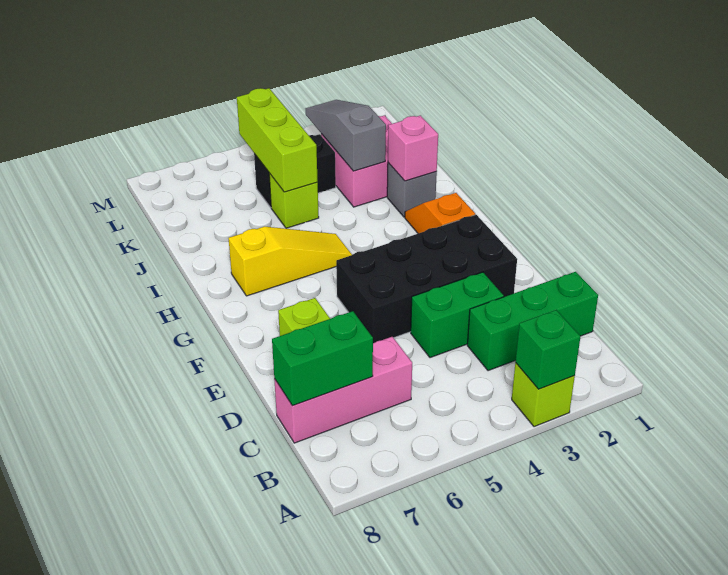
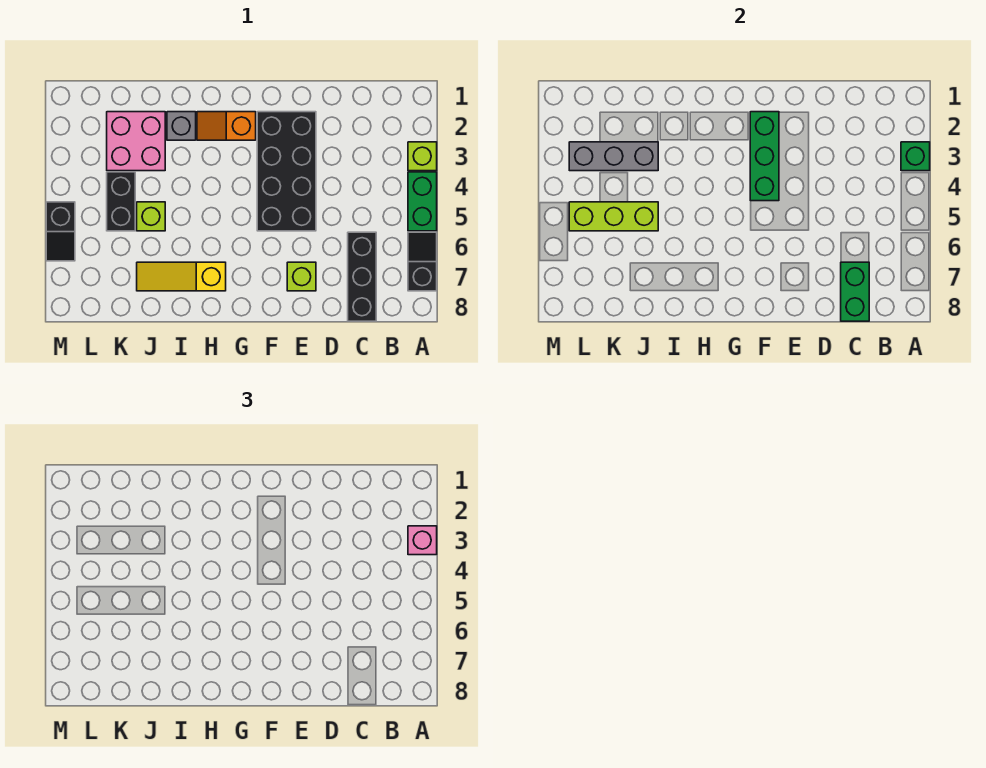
none -> black 1x2 slope [408,232,437,291]
green 1x3 brick [467,272,598,371] -> green 1x3 brick moved to [750,112,779,201]
pink 1x3 brick [274,337,412,443] -> black 1x3 brick [348,232,376,321]
green 1x2 brick [411,272,504,358] -> green 1x2 brick moved to [408,172,437,231]
yellow 1x3 slope [229,227,352,296] -> yellow 1x3 slope turned to [137,262,226,291]
pink 1x1 brick [388,116,438,181] -> pink 1x1 brick moved to [408,526,437,555]
grey 1x3 slope [306,100,386,171] -> grey 1x3 brick [569,142,658,171]
none -> black 1x2 slope [46,202,75,261]

